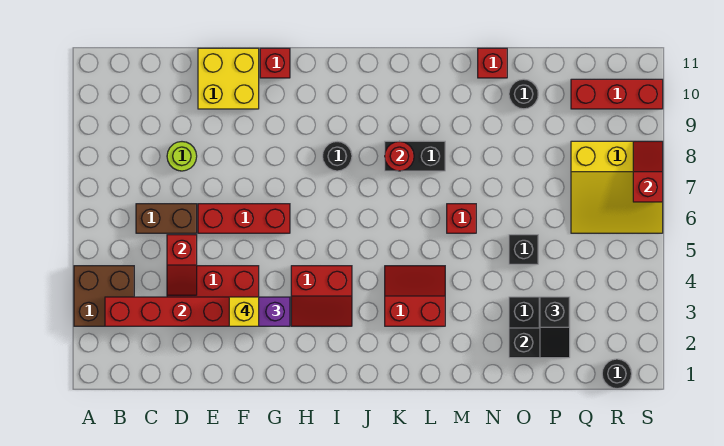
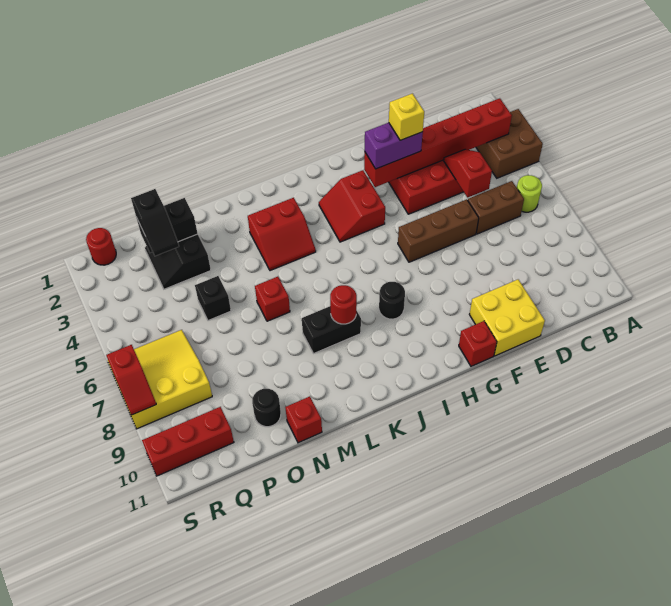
lime 1x1 round brick [167,142,197,171] -> lime 1x1 round brick moved to [517,175,542,212]
red 1x3 brick [198,204,290,233] -> brown 1x3 brick [398,199,479,262]
red 2x2 slope [291,266,352,326] -> red 2x2 slope turned to [319,170,385,242]
black 1x2 slope [540,297,570,358] -> black 1x2 slope turned to [131,189,179,256]
black 1x1 round brick [602,359,632,389] -> red 1x1 round brick [86,228,116,265]

